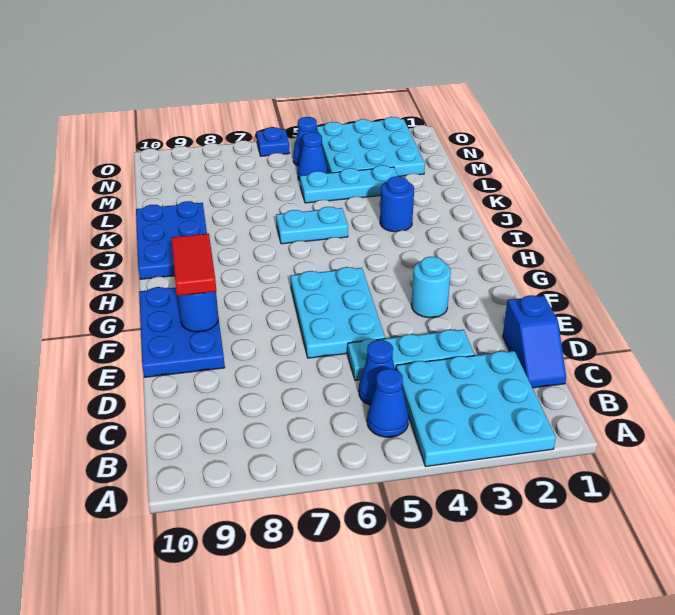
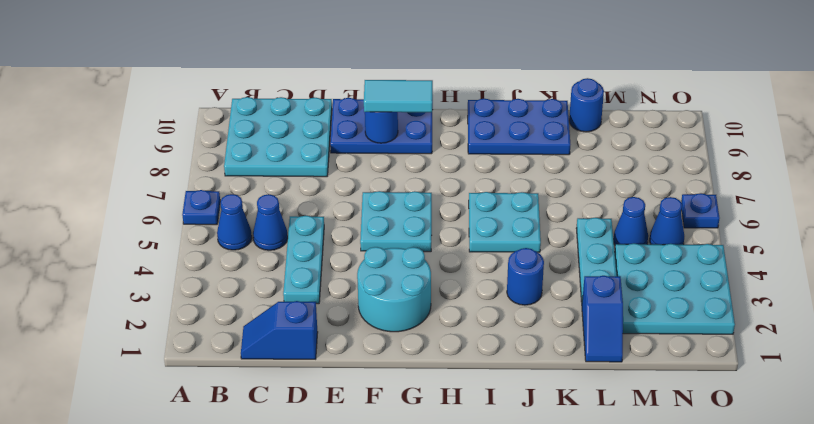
cyan 3x3 plate [396,351,556,467] -> cyan 3x3 plate moved to [224,97,332,177]
none -> blue 1x1 plate [182,190,220,225]
cyan 2x3 plate [291,267,385,358] -> cyan 2x2 plate [360,191,432,252]
cyan 1x1 round brick [411,257,451,318] -> cyan 2x2 round brick [357,247,431,332]
red 1x2 tile [172,234,216,296] -> cyan 1x2 tile [364,80,433,112]
cyan 1x2 plate [276,207,348,244] -> cyan 2x2 plate [469,192,541,252]
none -> blue 1x2 slope [582,276,623,362]
none -> blue 1x1 round brick [569,78,604,132]

